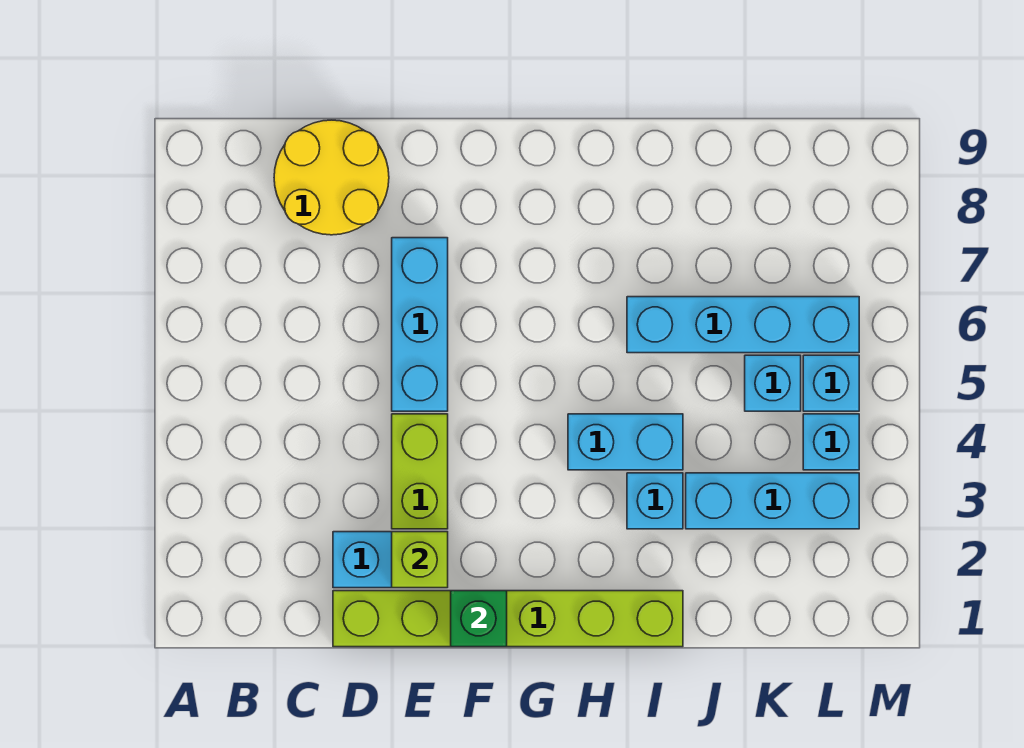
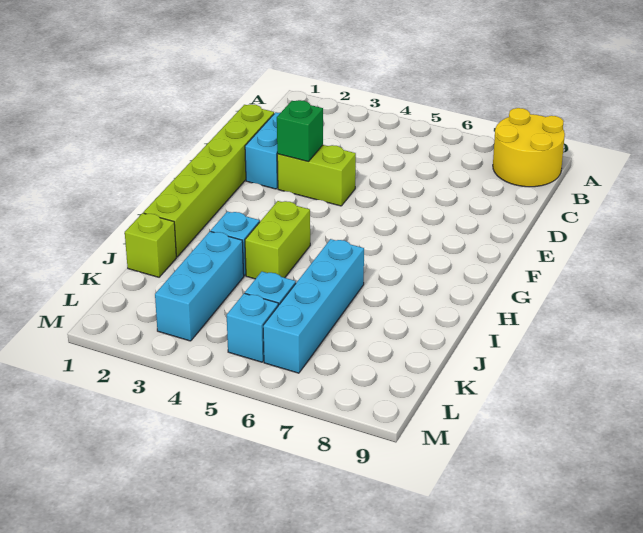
yellow 2x2 round brick [274,120,389,235] -> yellow 2x2 round brick moved to [493,108,565,187]
lime 1x1 brick [392,532,448,588] -> lime 1x1 brick moved to [125,213,176,277]
cyan 1x3 brick [392,238,448,411] -> none
green 1x1 brick [451,591,507,647] -> green 1x1 brick moved to [277,100,323,162]
cyan 1x2 brick [568,414,683,470] -> lime 1x2 brick [245,201,310,279]
cyan 1x1 brick [803,414,859,470] -> none

